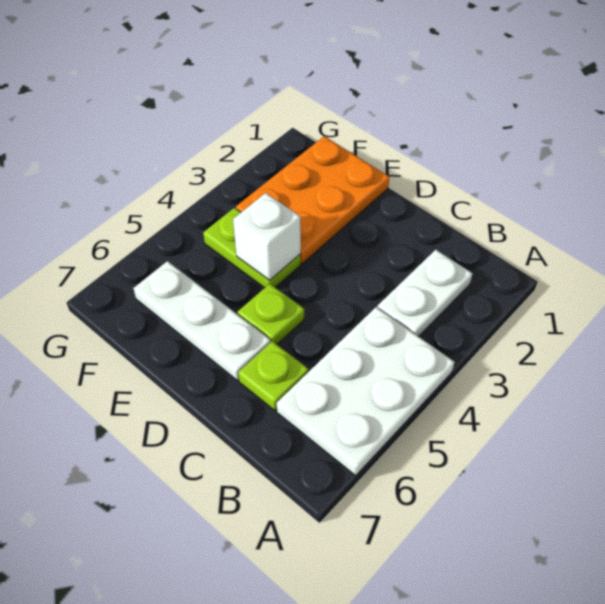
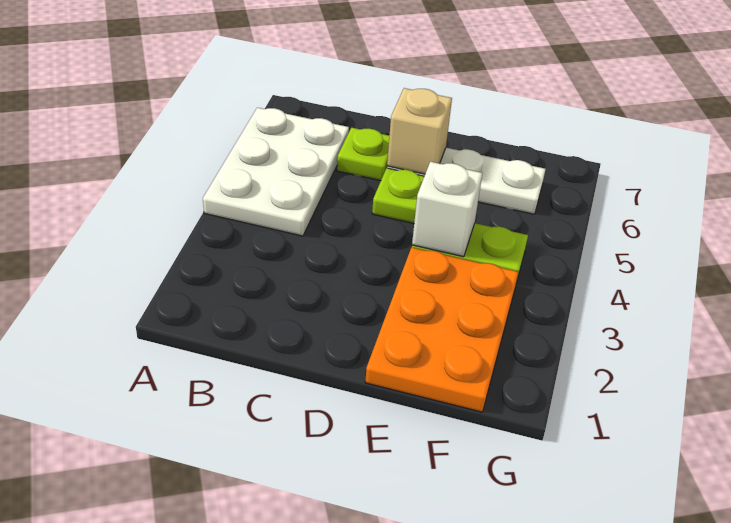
white 1x2 plate [377,250,473,337] -> none
none -> tan 1x1 brick [387,88,452,174]

